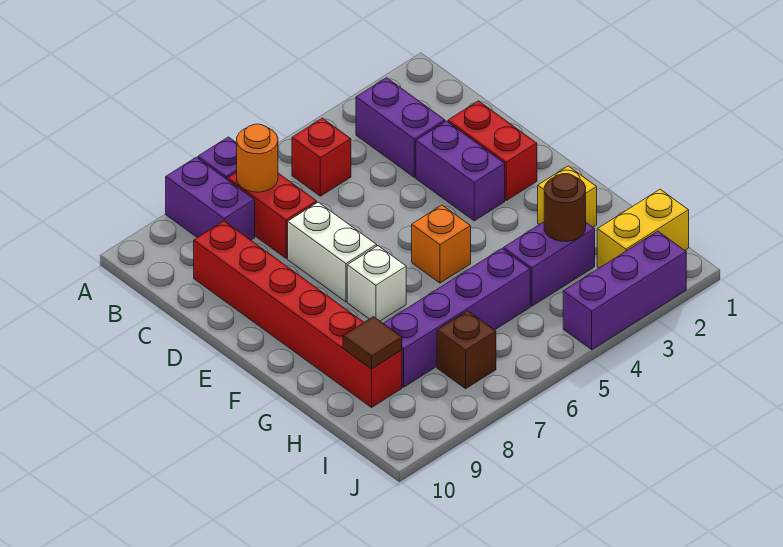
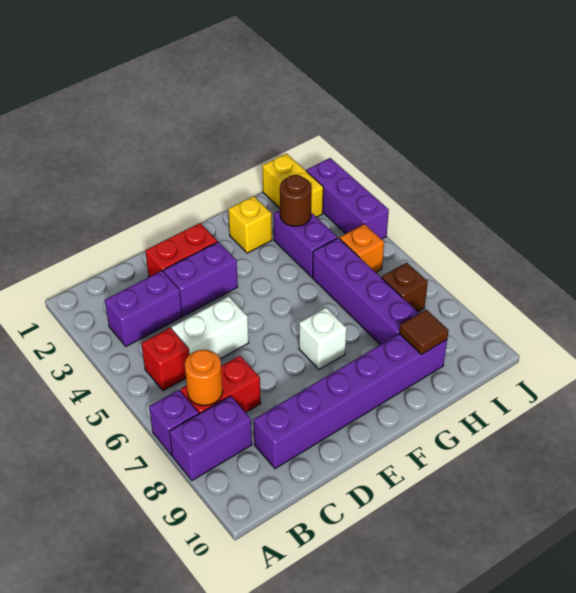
red 1x6 brick [194,221,402,407] -> purple 1x6 brick [254,334,447,469]
white 1x2 brick [288,202,377,302] -> white 1x2 brick moved to [172,296,249,359]
orange 1x1 brick [412,205,471,283] -> orange 1x1 brick moved to [340,224,384,272]

